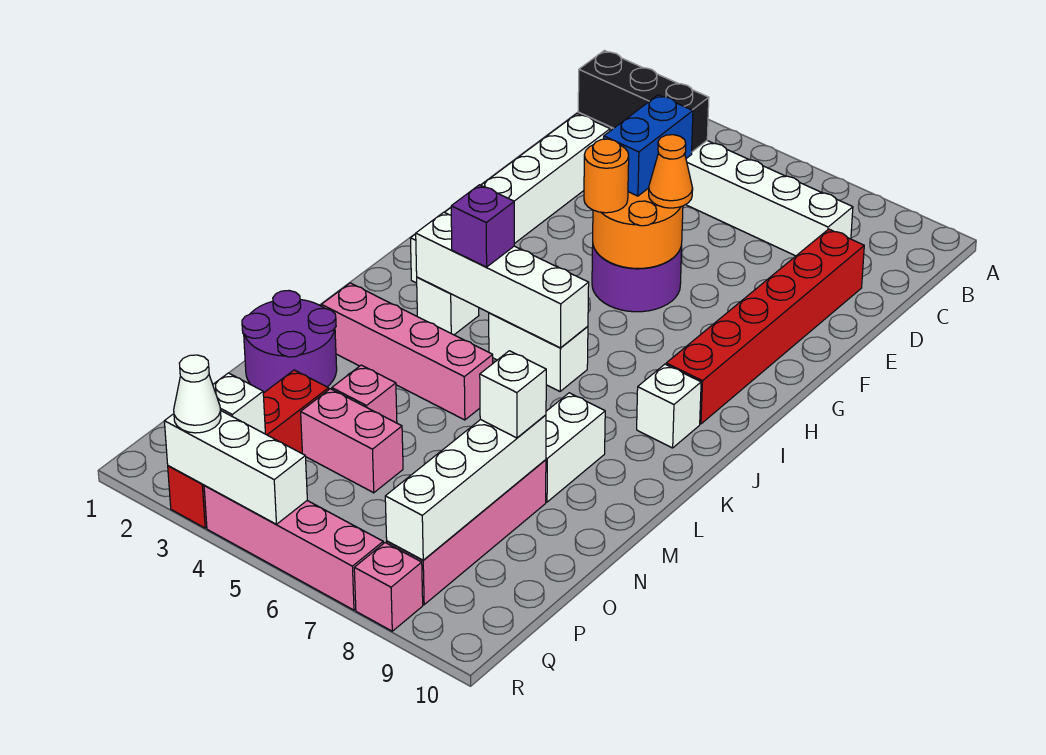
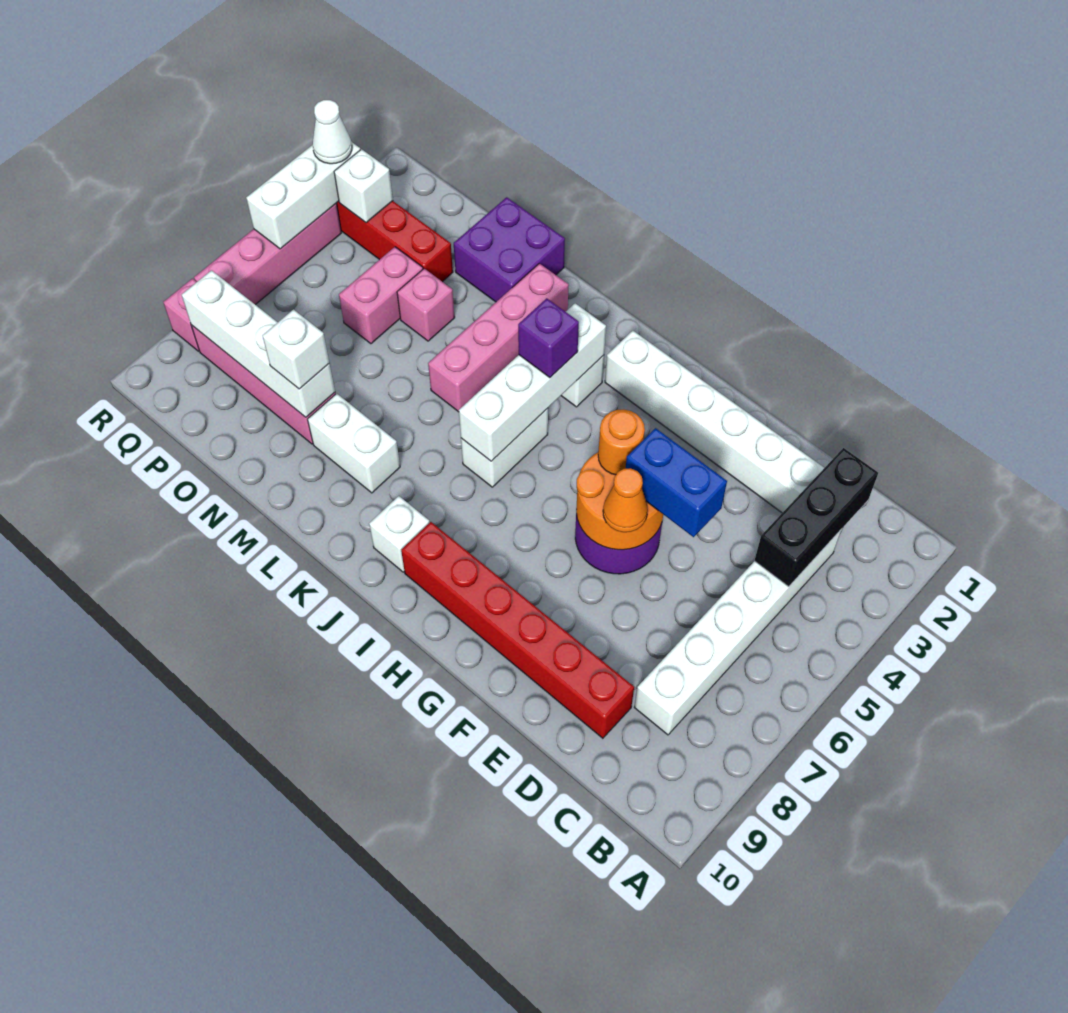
purple 2x2 round brick [242,291,337,393] -> purple 2x2 brick [454,197,565,302]

